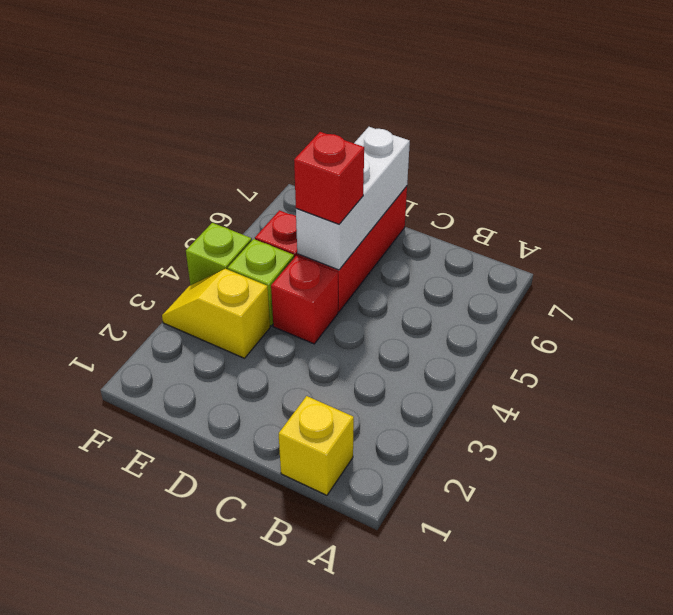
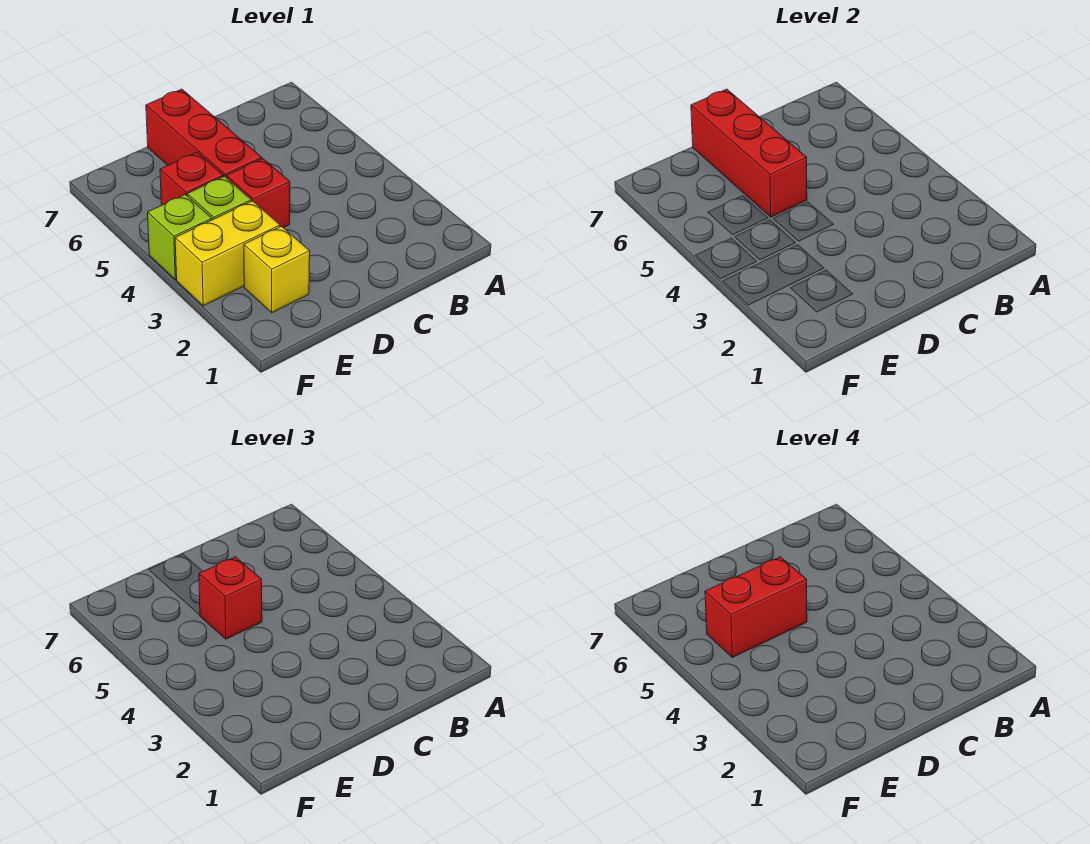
yellow 1x1 brick [279,396,354,495] -> yellow 1x1 brick moved to [244,226,310,313]
white 1x3 brick [296,127,410,270] -> red 1x3 brick [691,89,807,217]
none -> red 1x2 brick [705,557,807,657]
yellow 1x2 slope [162,269,270,358] -> yellow 1x2 brick [175,201,280,306]

